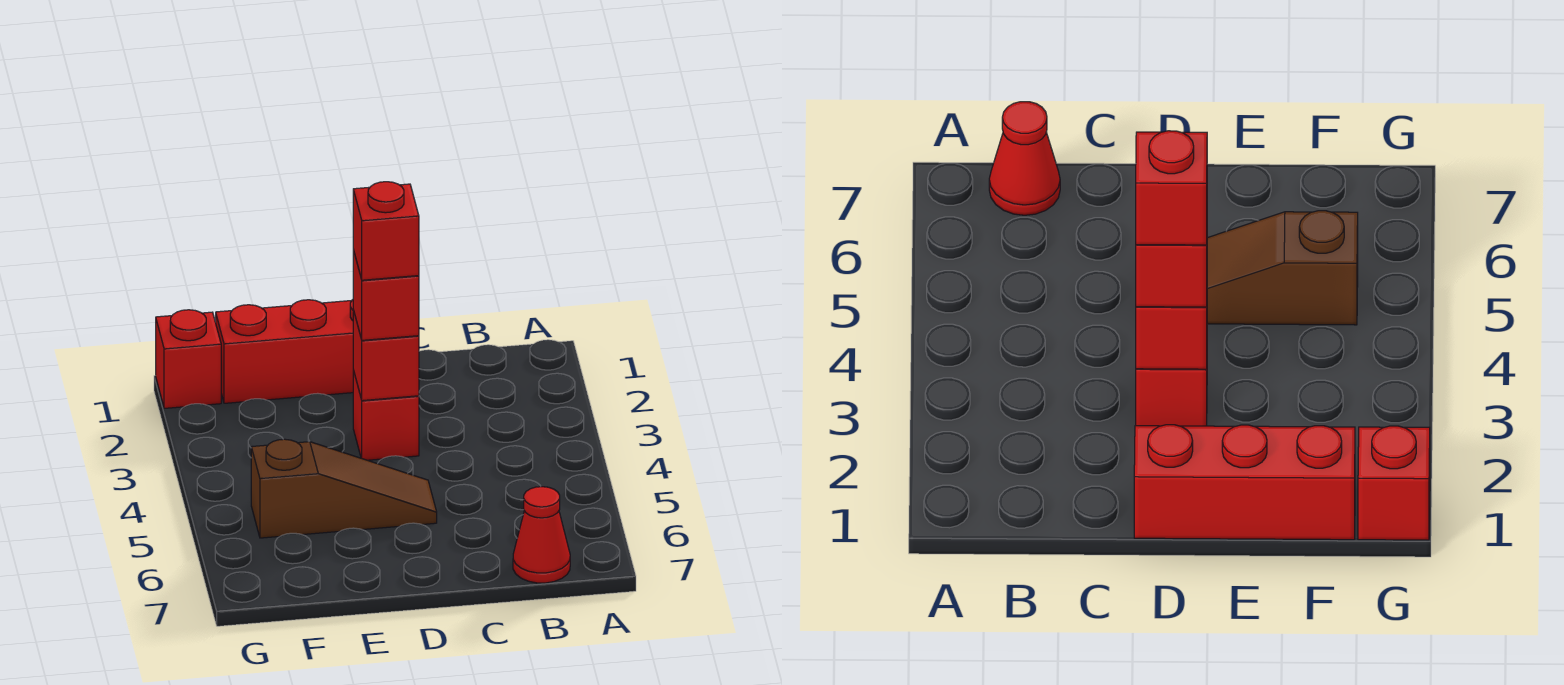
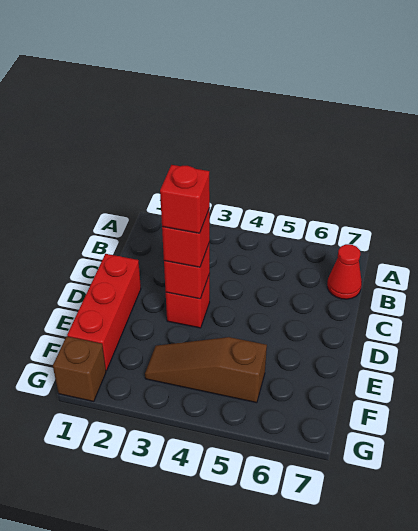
brown 1x3 slope [251,439,437,538] -> brown 1x3 slope turned to [145,337,267,403]
red 1x1 brick [156,310,221,408] -> brown 1x1 brick [53,336,106,402]

